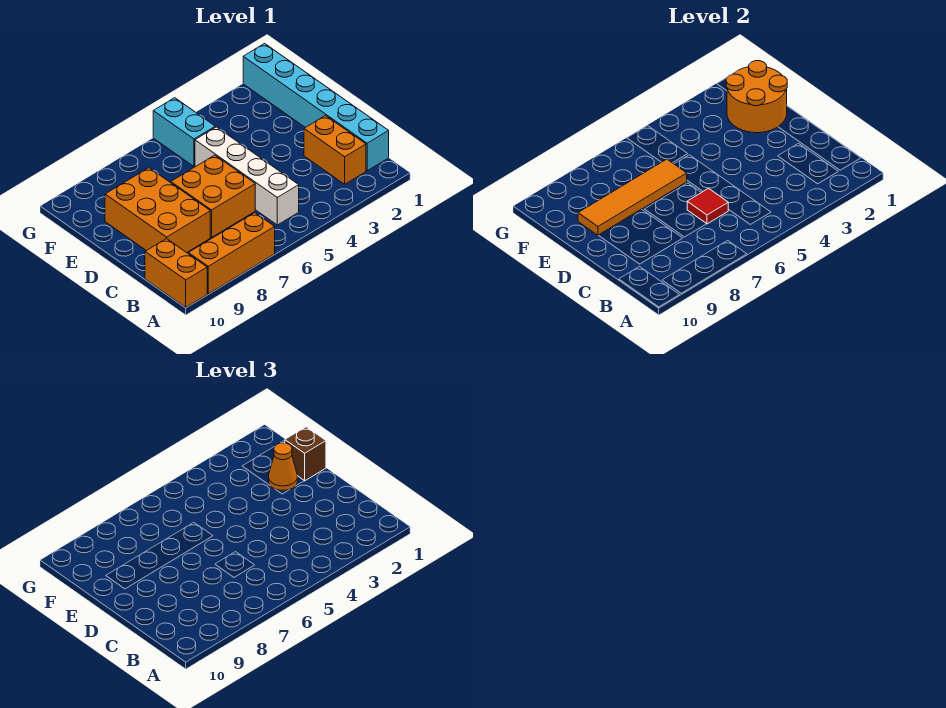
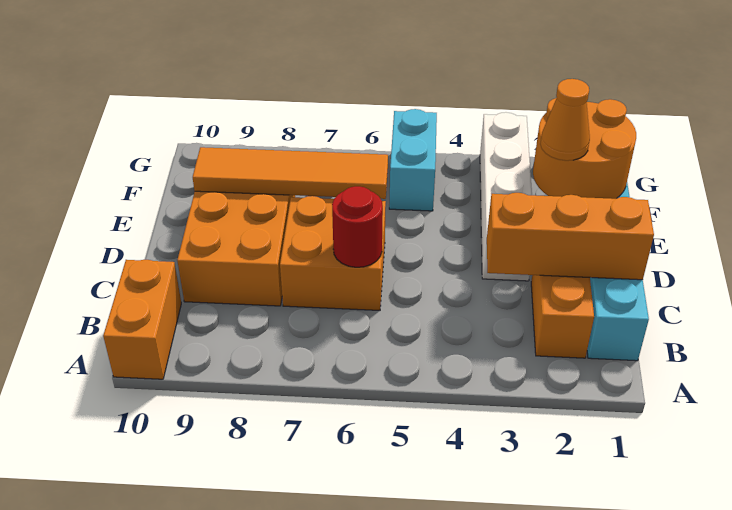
orange 1x3 brick [188,213,275,294] -> orange 1x3 brick moved to [487,193,654,280]
white 1x4 brick [195,127,299,225] -> white 1x4 brick moved to [480,112,532,281]
red 1x1 tile [687,188,728,224] -> red 1x1 round brick [332,186,383,267]
brown 1x1 brick [285,427,326,481] -> none

